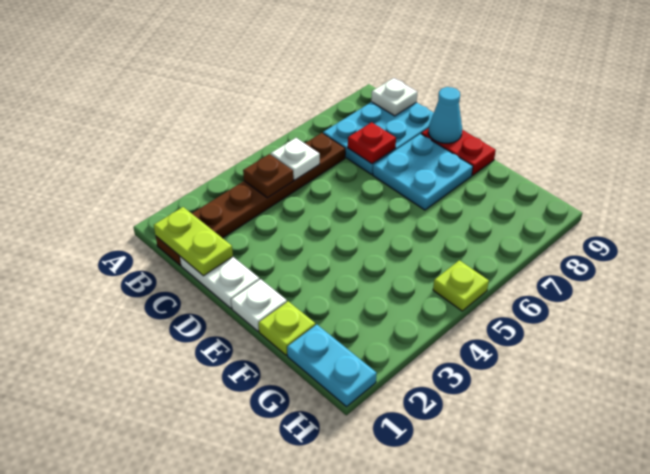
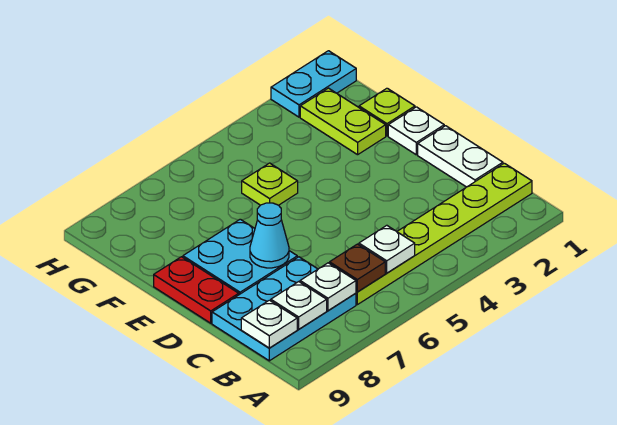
brown 1x6 plate [156,133,345,265] -> lime 1x6 plate [356,163,532,305]
lime 1x2 plate [154,207,233,276] -> lime 1x2 plate moved to [300,88,386,155]
brown 1x1 plate [243,154,293,198] -> brown 1x1 plate moved to [330,244,385,292]
none -> white 1x1 plate [300,263,356,310]
none -> white 1x1 plate [271,282,327,329]
red 1x1 plate [348,122,396,164] -> none
cyan 1x1 cone [429,87,462,143] -> cyan 1x1 cone moved to [250,203,289,268]
cyan 1x2 plate [287,325,377,407] -> cyan 1x2 plate turned to [271,51,356,117]
lime 1x1 plate [433,260,489,311] -> lime 1x1 plate moved to [242,163,298,205]

